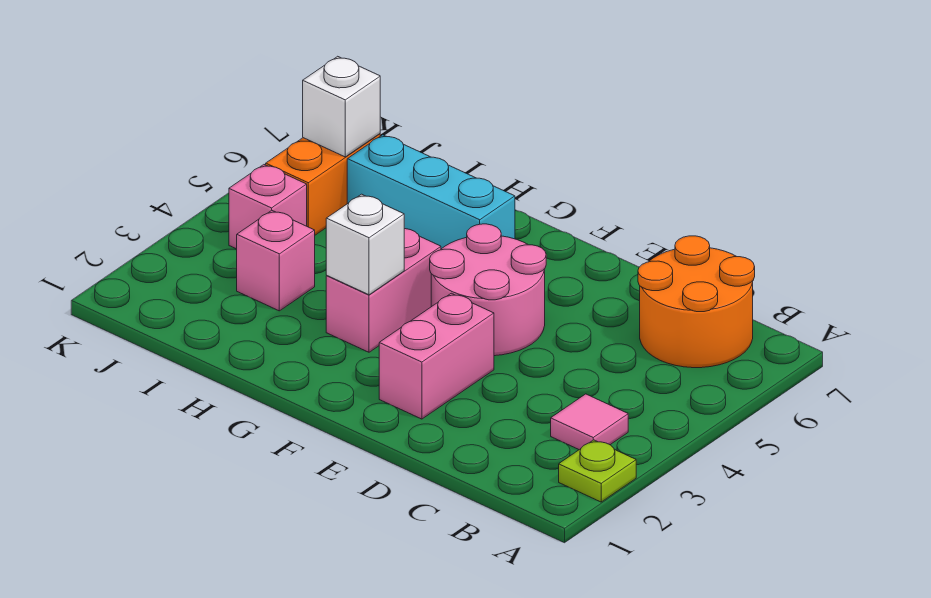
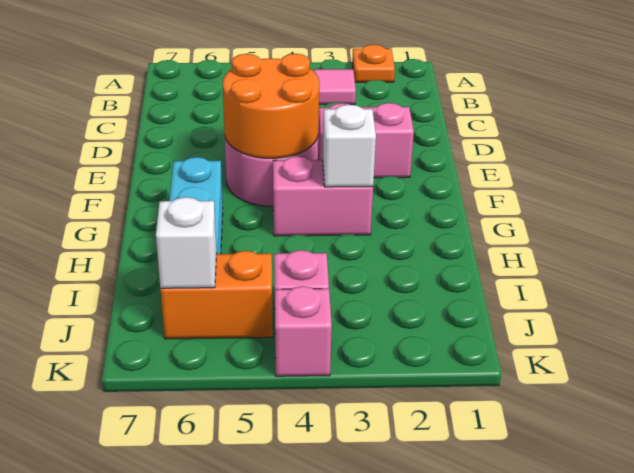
lime 1x1 plate [559,440,636,502] -> orange 1x1 plate [352,45,395,82]
orange 2x2 round brick [638,236,755,368] -> orange 2x2 round brick moved to [223,54,319,158]
pink 1x1 brick [237,211,315,311] -> pink 1x1 brick moved to [275,286,332,376]

